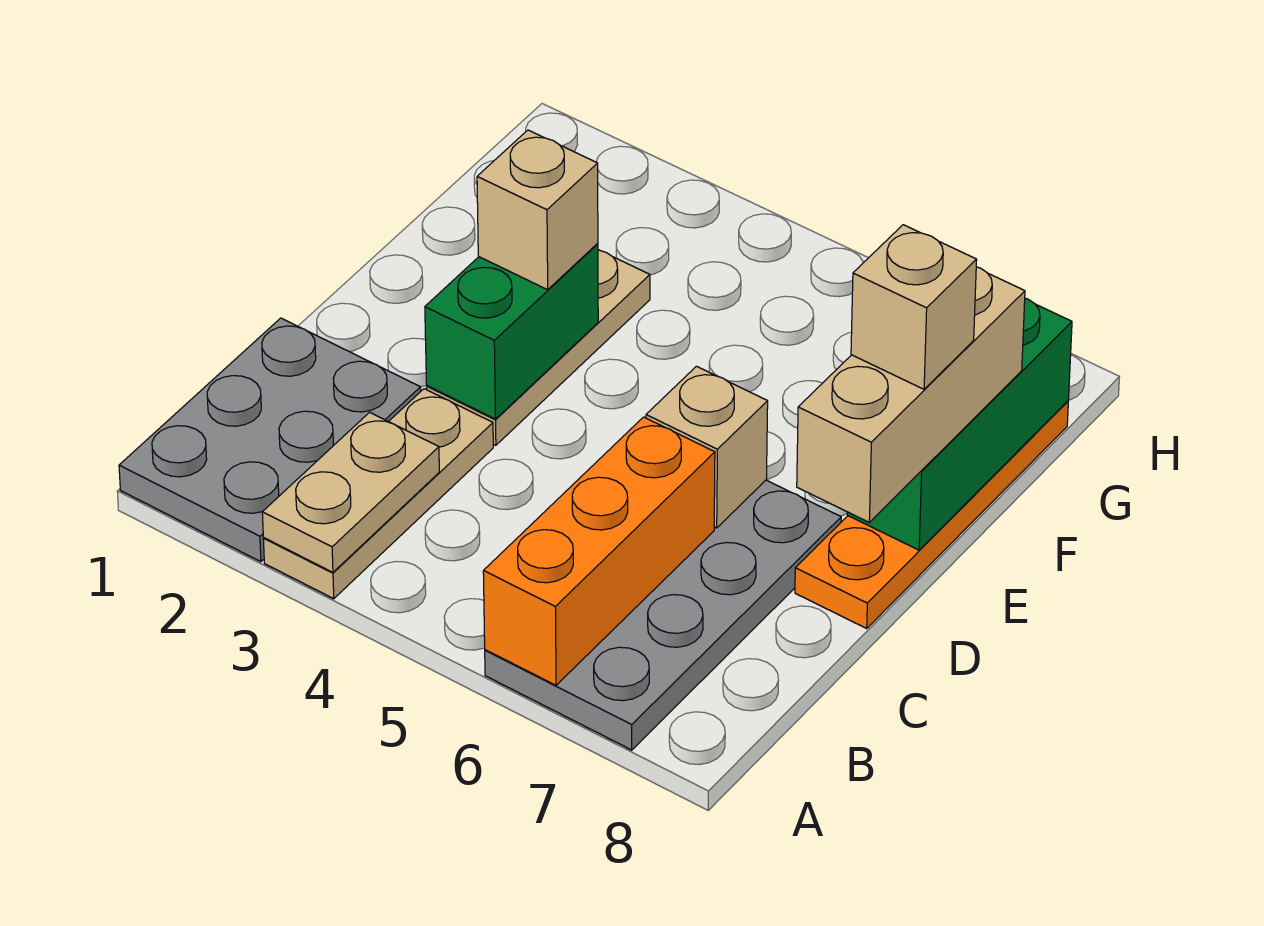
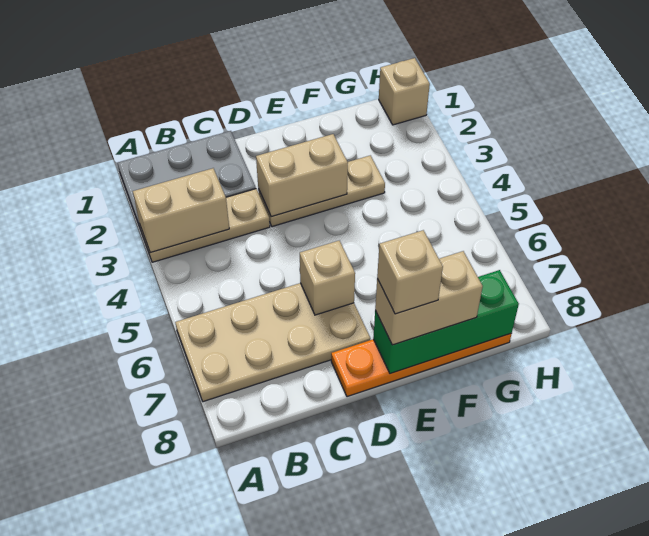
tan 1x2 plate [262,412,439,572] -> tan 1x2 brick [133,168,229,253]
grey 2x4 plate [485,480,841,750] -> tan 2x4 plate [175,283,371,402]
orange 1x3 brick [483,417,715,685] -> none
green 1x2 brick [425,244,598,419] -> tan 1x2 brick [256,134,348,217]
tan 1x3 brick [797,267,1025,522] -> tan 1x2 brick [375,251,483,345]
tan 1x1 brick [477,130,598,290] -> tan 1x1 brick moved to [379,58,430,125]

